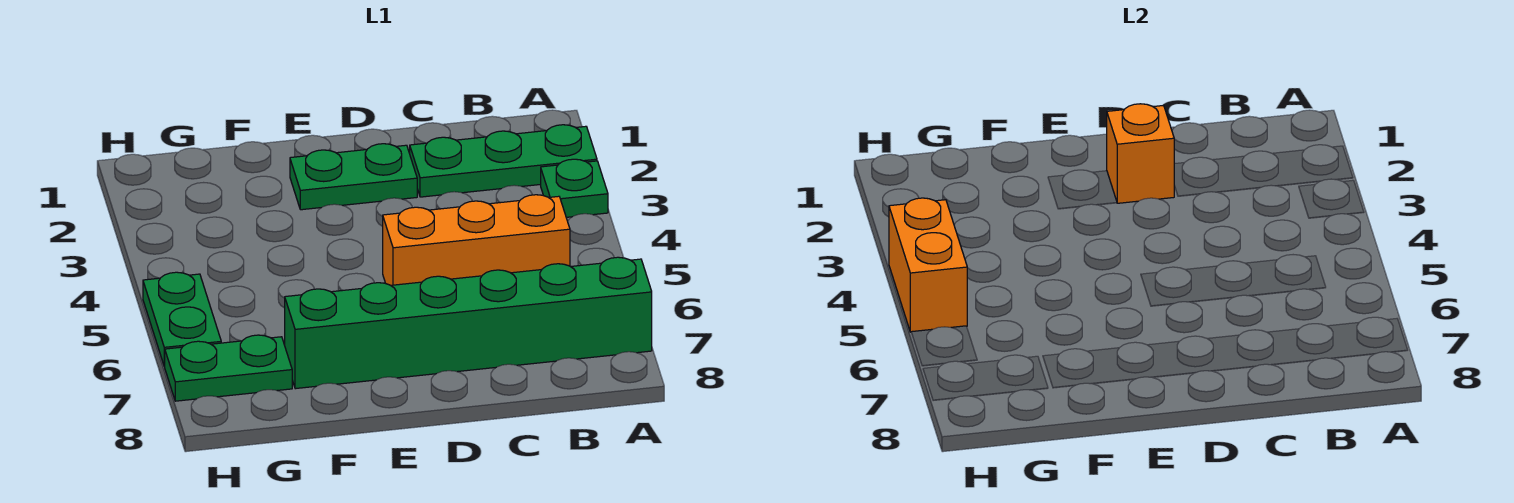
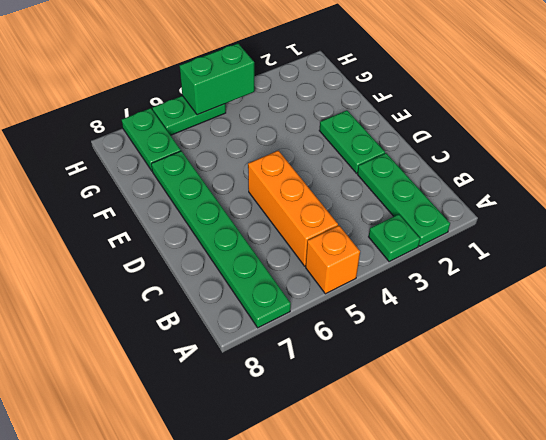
green 1x6 brick [285,257,652,389] -> green 1x6 plate [151,151,291,328]
orange 1x1 brick [1107,104,1174,203] -> orange 1x1 brick moved to [306,226,360,294]
orange 1x2 brick [889,198,967,332] -> green 1x2 brick [180,44,254,115]

